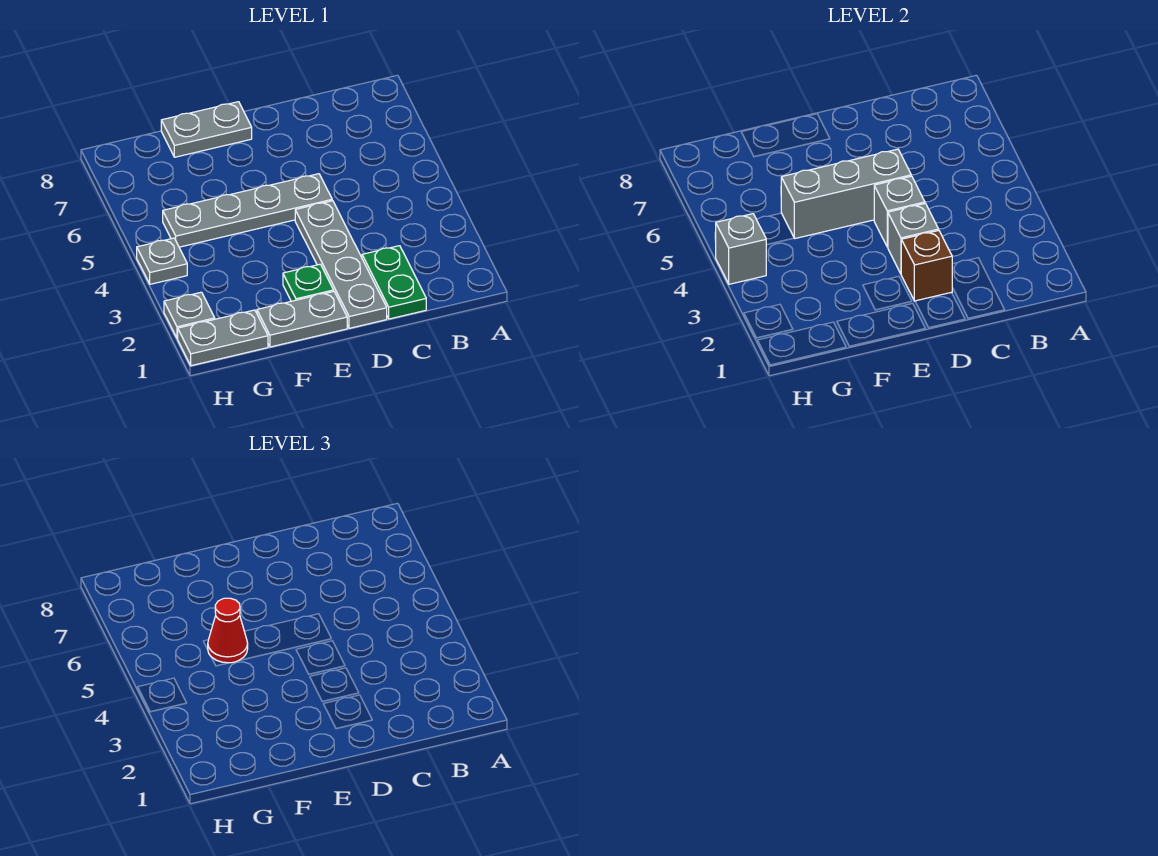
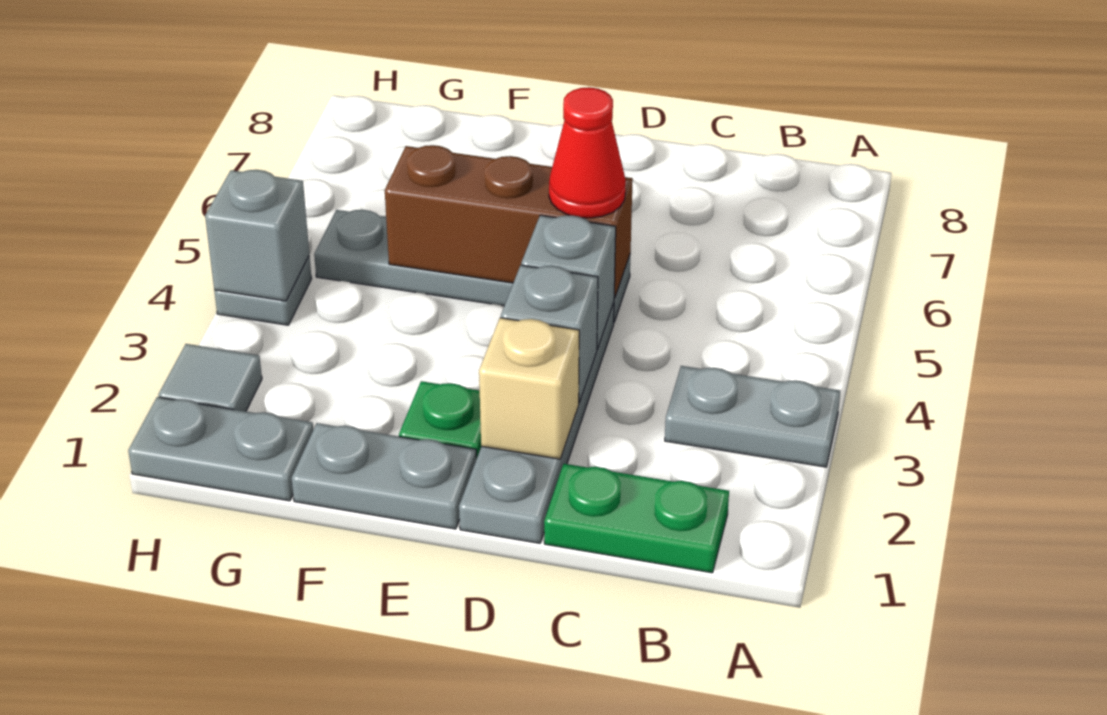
green 1x2 plate [362,246,426,319] -> green 1x2 plate turned to [544,464,729,573]
brown 1x1 brick [901,231,952,301] -> tan 1x1 brick [479,318,579,459]
grey 1x3 brick [781,149,911,239] -> brown 1x3 brick [385,145,633,298]
grey 1x2 plate [161,102,252,157] -> grey 1x2 plate moved to [665,366,840,467]
red 1x1 cone [208,598,248,663] -> red 1x1 cone moved to [549,87,626,218]
grey 1x1 plate [164,292,215,339] -> grey 1x1 tile [159,344,262,411]

